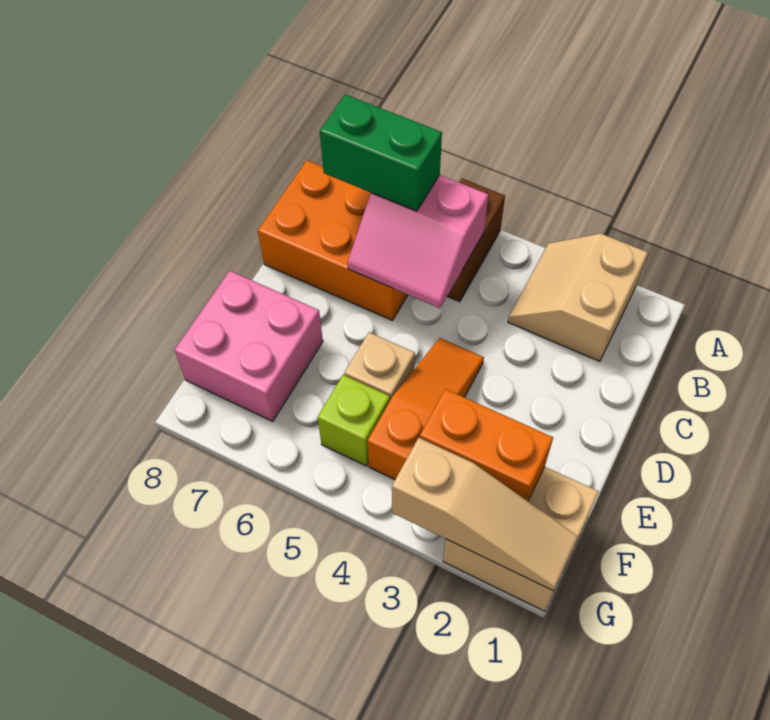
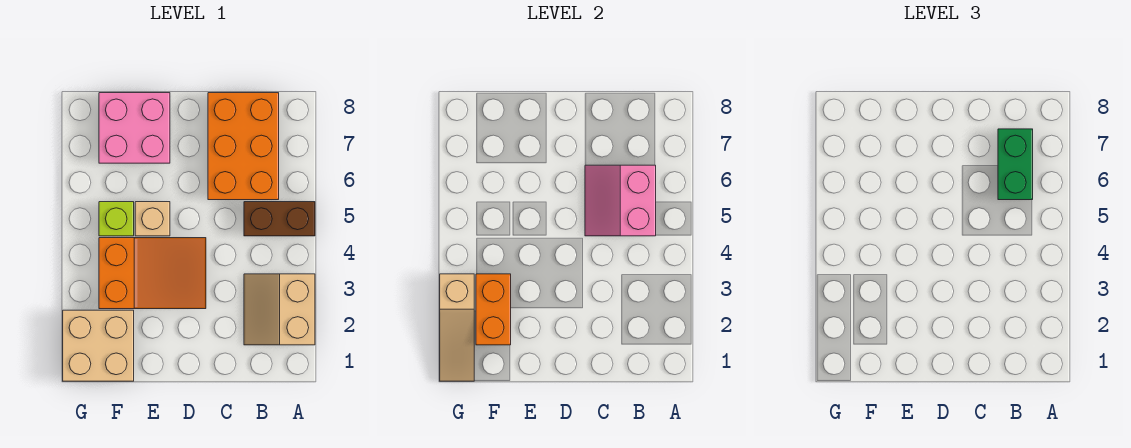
tan 2x2 slope [508,234,648,361] -> tan 2x2 slope turned to [244,274,315,345]
orange 1x3 slope [367,338,484,479] -> orange 2x3 slope [99,238,206,309]

